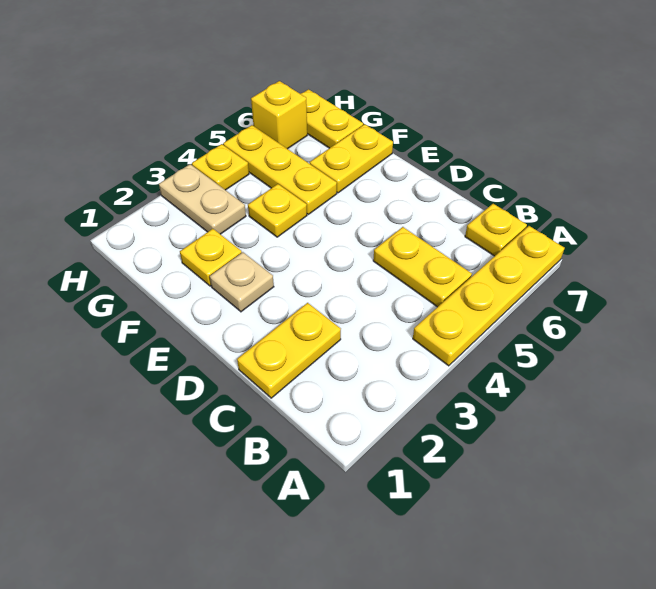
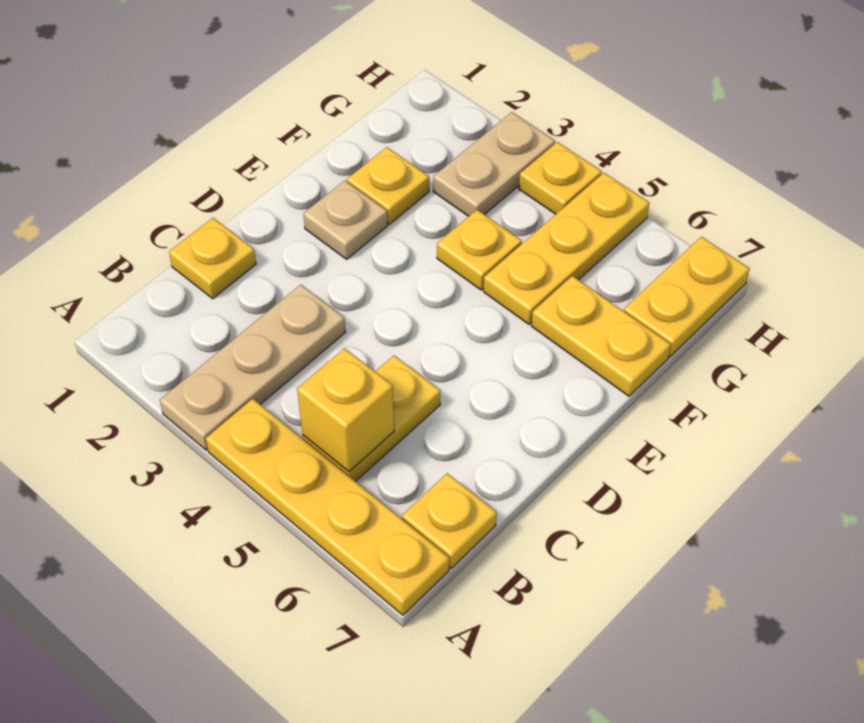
none -> tan 1x3 plate [160,285,346,450]
yellow 1x2 plate [237,303,341,398] -> yellow 1x1 plate [169,218,256,299]
yellow 1x1 brick [251,81,307,149] -> yellow 1x1 brick moved to [297,348,394,472]

